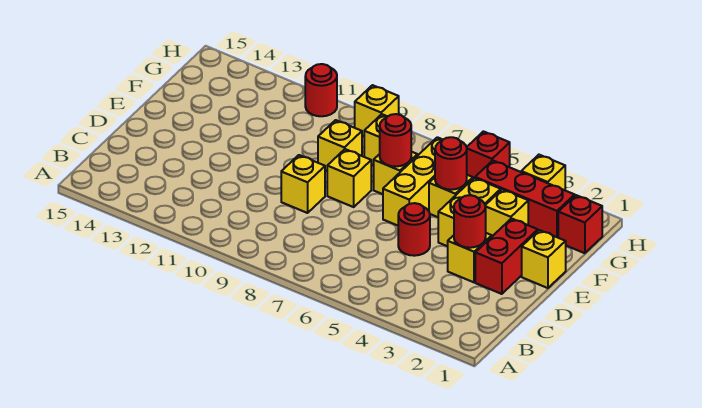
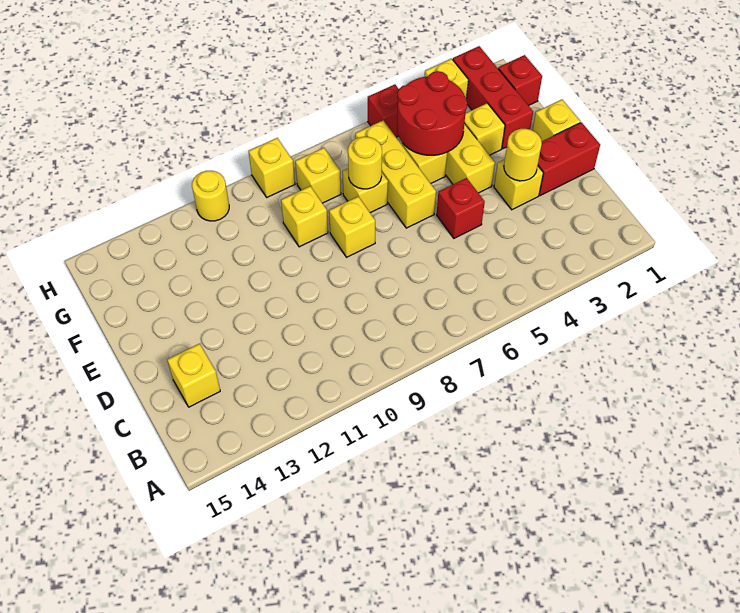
red 1x2 brick [475,219,538,294] -> red 1x2 brick turned to [538,122,600,196]
red 1x1 round brick [454,195,486,248] -> yellow 1x1 round brick [504,129,542,181]
red 1x1 round brick [398,203,430,256] -> red 1x1 brick [437,178,485,238]
yellow 1x1 brick [281,155,325,213] -> yellow 1x1 brick moved to [167,344,220,407]
red 1x1 round brick [435,137,467,190] -> red 2x2 round brick [397,71,467,155]
red 1x1 round brick [380,114,411,166] -> yellow 1x1 round brick [348,137,382,189]
red 1x3 brick [475,160,575,238] -> red 1x3 brick turned to [453,46,533,149]
red 1x1 round brick [305,64,337,116] -> yellow 1x1 round brick [192,171,229,221]

